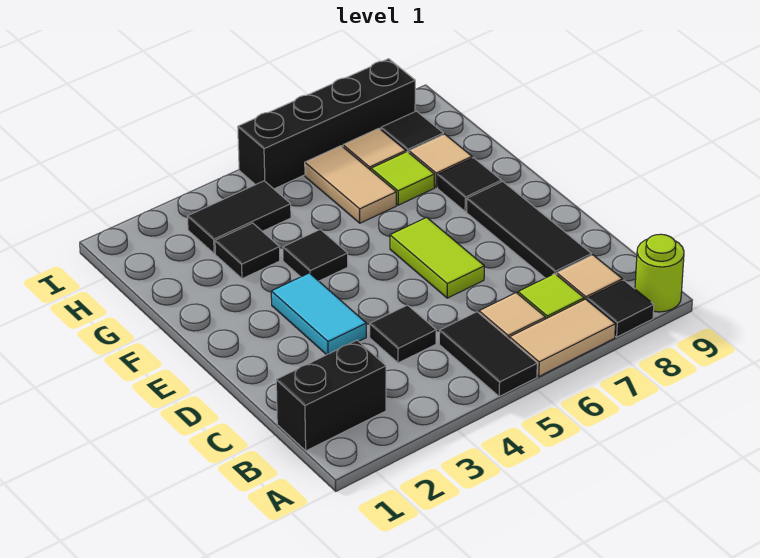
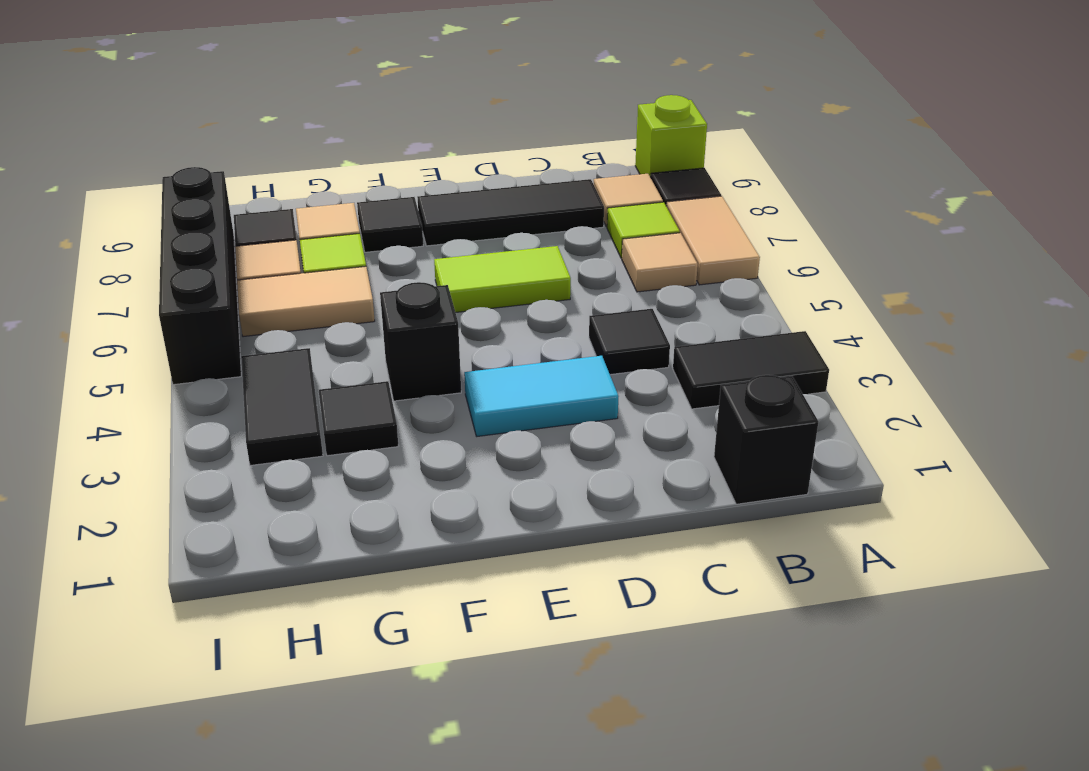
black 1x2 tile [439,312,537,396] -> black 1x2 tile moved to [673,331,829,409]
lime 1x1 round brick [635,234,684,312] -> lime 1x1 brick [635,95,707,177]
black 1x2 brick [276,340,386,451] -> black 1x1 brick [714,375,818,504]
black 1x1 tile [283,230,348,281] -> black 1x1 brick [380,282,461,401]

